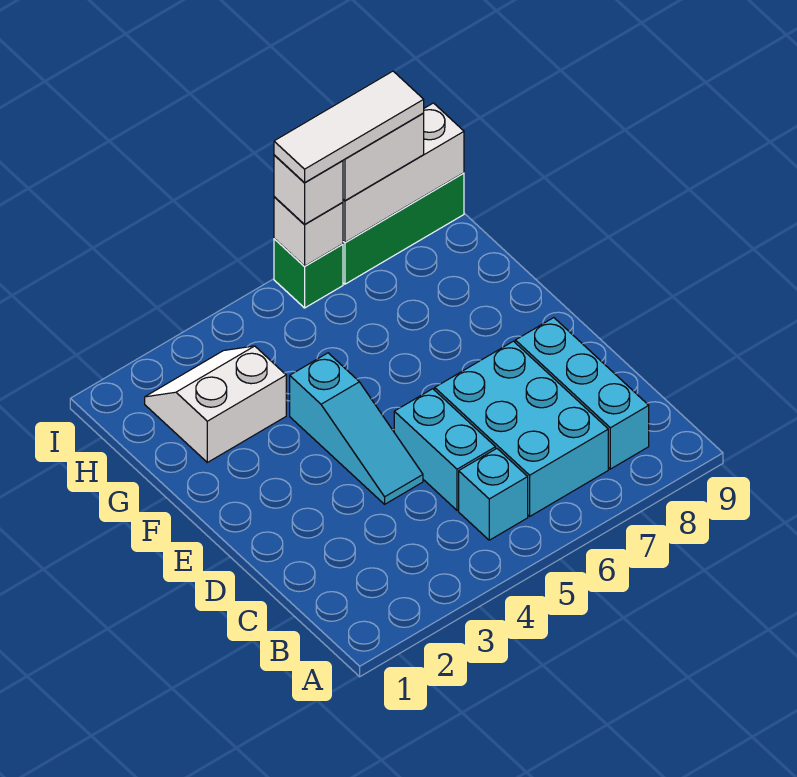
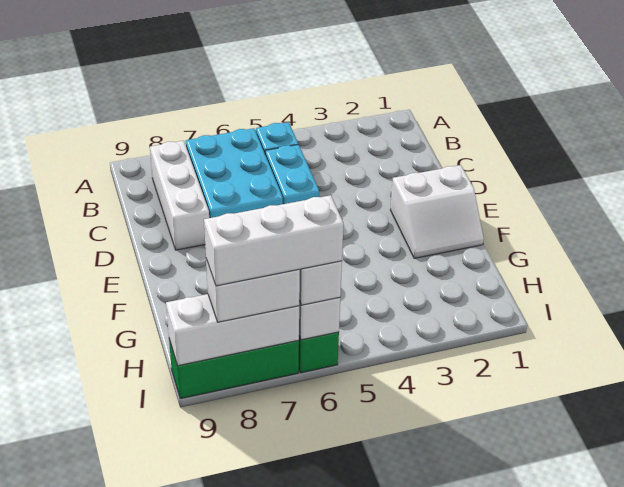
cyan 1x3 brick [515,318,649,469] -> white 1x3 brick [150,141,209,250]
cyan 1x3 slope [290,353,423,504] -> none
white 2x2 slope [145,346,286,462] -> white 2x2 slope moved to [390,165,484,258]
white 1x3 tile [274,71,424,183] -> white 1x3 brick [204,195,343,286]

